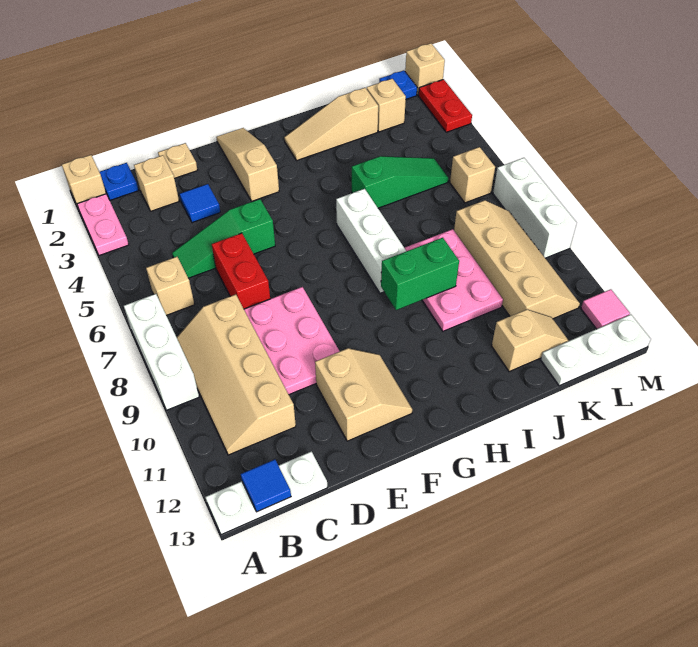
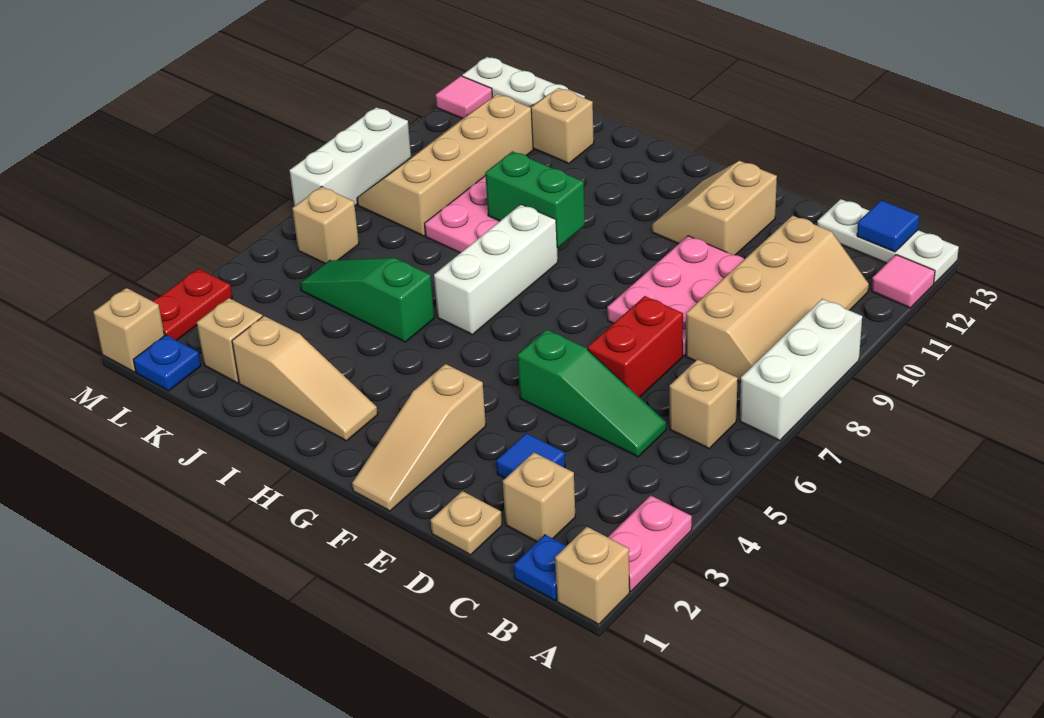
none -> pink 1x1 tile [871,255,935,308]

